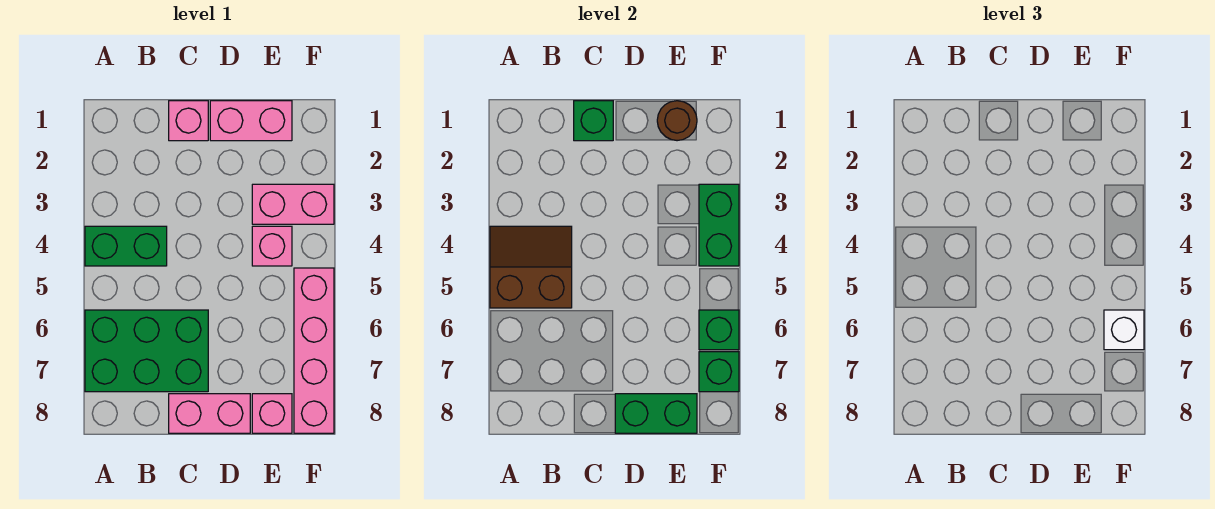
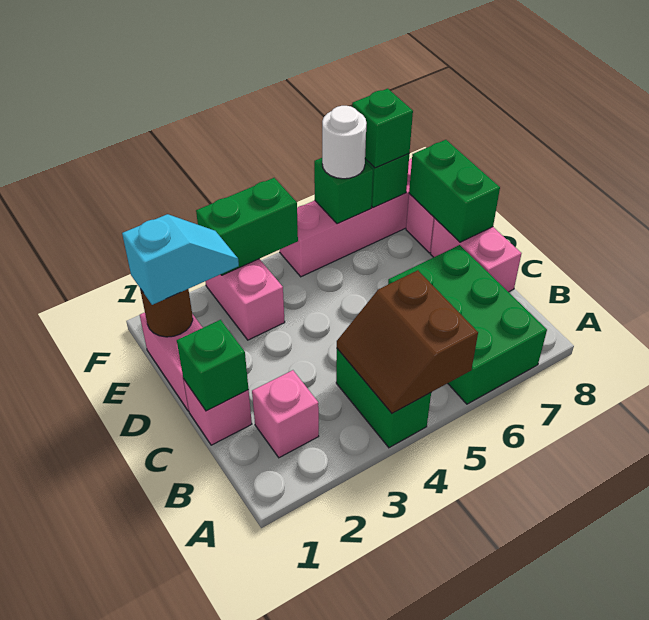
none -> cyan 1x2 slope [122,214,239,305]
pink 1x1 brick [252,226,292,266] -> pink 1x1 brick moved to [252,370,319,458]
white 1x1 brick [1104,310,1144,350] -> white 1x1 round brick [322,106,366,179]
none -> green 1x1 brick [352,89,413,168]

